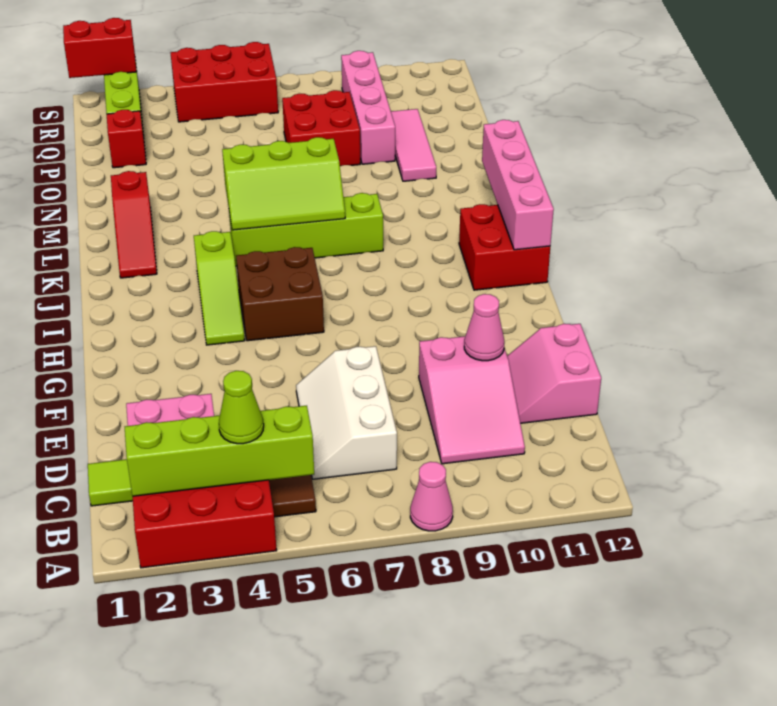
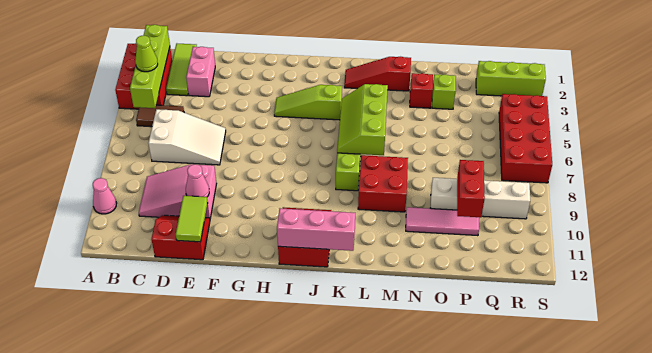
pink 1x1 cone [410,462,453,531] -> pink 1x1 cone moved to [93,178,117,214]
white 2x3 slope [296,346,397,479] -> white 2x3 slope turned to [148,109,226,165]
pink 2x2 slope [507,324,601,423] -> red 2x2 slope [152,215,210,260]
none -> lime 1x2 tile [176,196,208,242]
brown 2x2 brick [236,247,324,341] -> none
pink 1x4 brick [482,120,554,250] -> pink 1x3 brick [277,209,355,251]
none -> lime 1x1 brick [432,74,456,109]
red 2x2 brick [282,90,360,166] -> red 2x2 brick moved to [358,155,408,212]
pink 1x4 brick [341,51,395,164] -> white 1x4 brick [430,178,530,219]
red 1x1 brick [107,110,146,168] -> red 1x1 brick moved to [410,73,433,108]
red 2x3 brick [171,42,278,122] -> red 2x4 brick [499,94,552,183]
red 1x2 brick [63,18,137,78] -> red 1x2 brick moved to [457,160,485,217]

